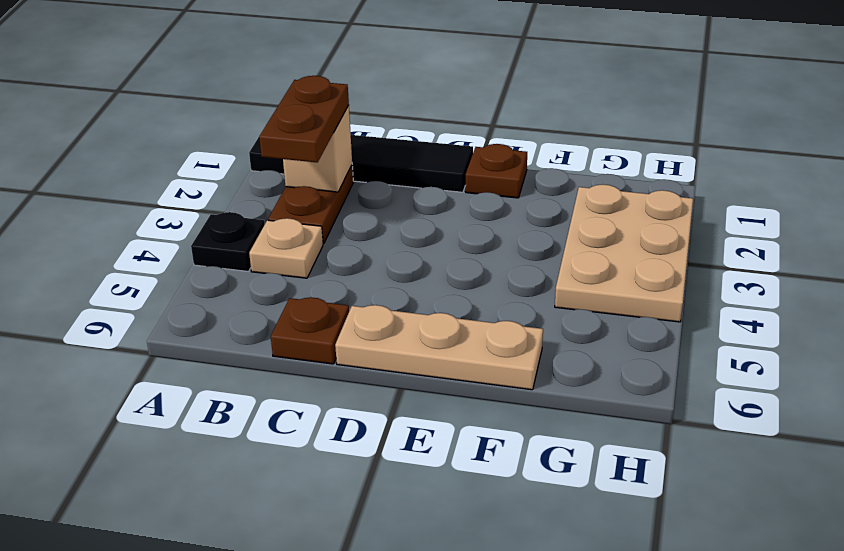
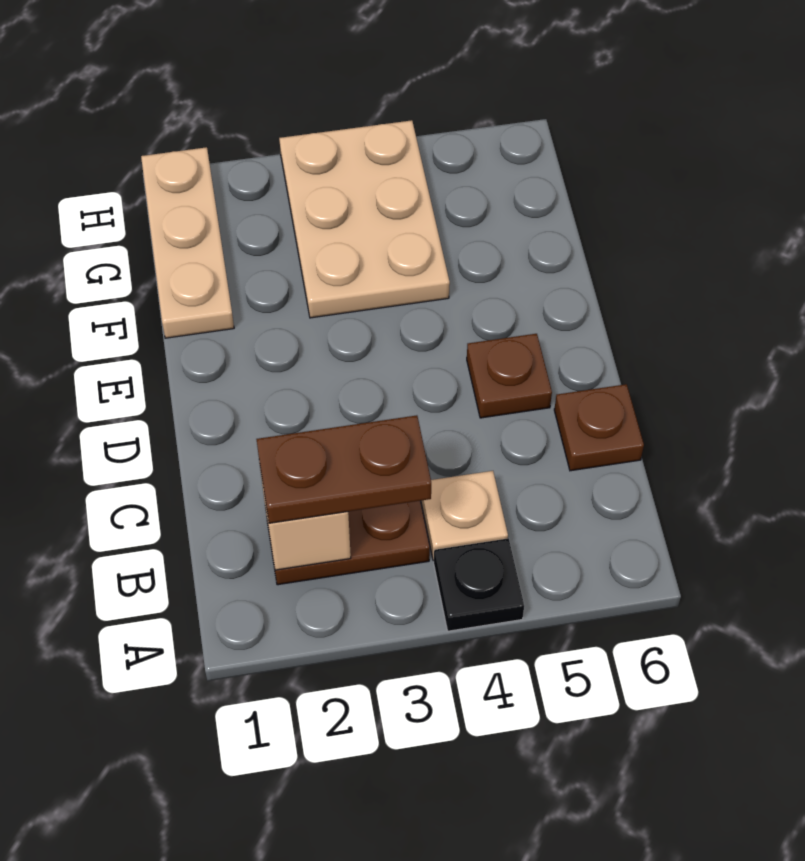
black 1x4 tile [249,135,473,192] -> none
tan 1x3 plate [335,305,543,390] -> tan 1x3 plate moved to [141,147,234,338]
brown 1x1 plate [466,144,527,198] -> brown 1x1 plate moved to [467,334,552,418]
tan 2x3 plate [555,185,693,322] -> tan 2x3 plate turned to [279,120,450,318]

